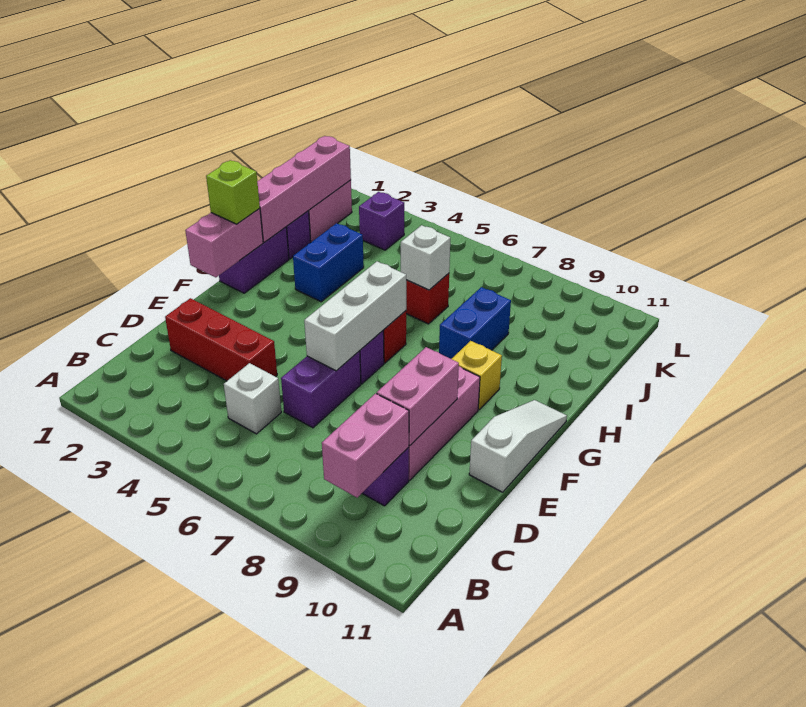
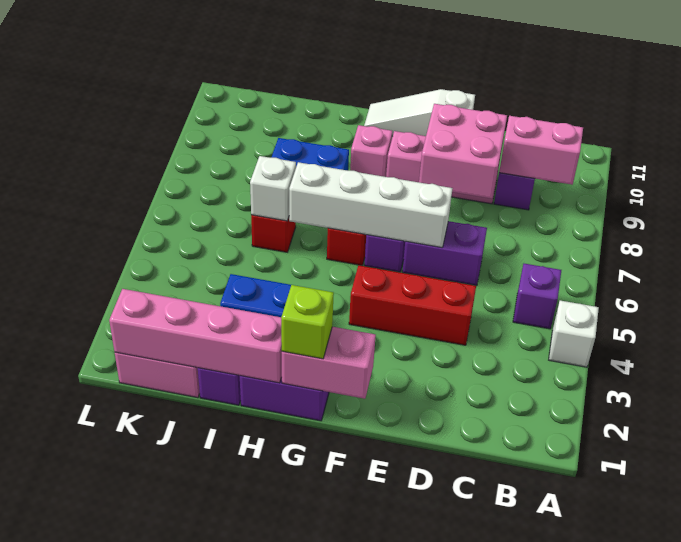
white 1x1 brick [224,363,281,434] -> white 1x1 brick moved to [549,300,599,367]
red 1x3 brick [165,298,277,381] -> red 1x3 brick turned to [349,265,476,345]
pink 1x2 brick [377,347,459,446] -> pink 2x2 brick [419,104,507,199]
white 1x3 brick [304,262,406,371] -> white 1x4 brick [289,162,453,248]
yellow 1x1 brick [452,341,502,410] -> pink 1x1 brick [350,125,392,177]
purple 1x1 brick [359,192,404,250] -> purple 1x1 brick moved to [513,264,561,329]

